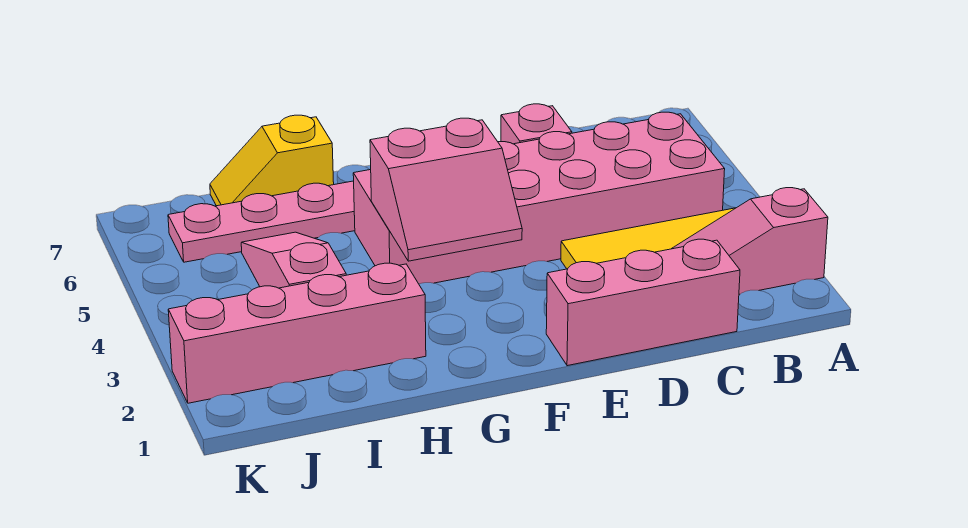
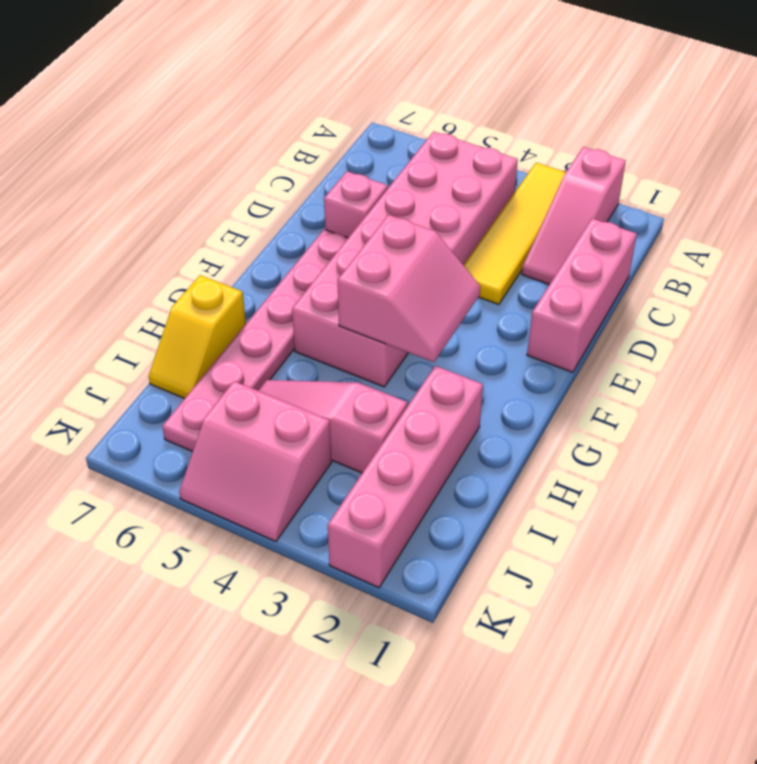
none -> pink 2x2 slope [179,381,332,542]

